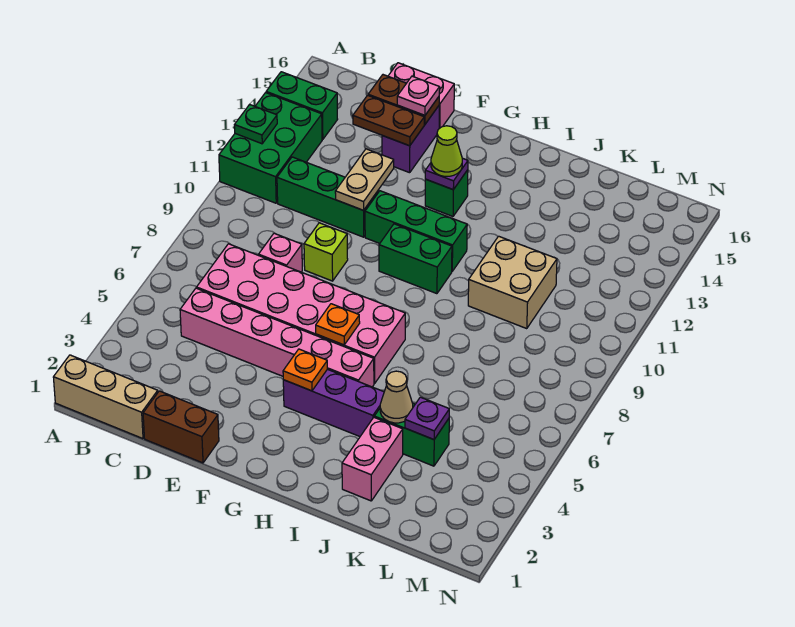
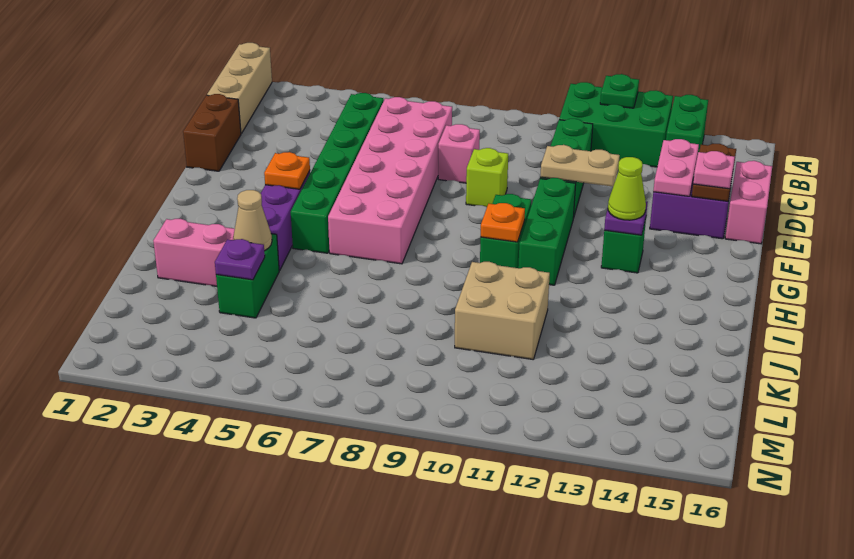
pink 1x6 brick [180,288,374,387] -> green 1x6 brick [291,93,384,253]
brown 1x2 plate [353,95,424,146] -> pink 1x2 plate [653,139,699,196]
orange 1x1 plate [316,304,360,345] -> orange 1x1 plate moved to [481,203,525,242]

